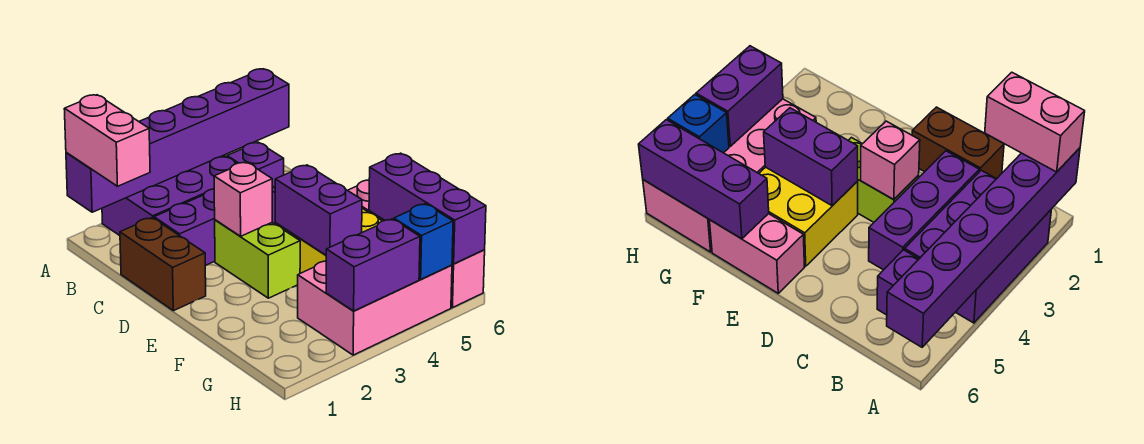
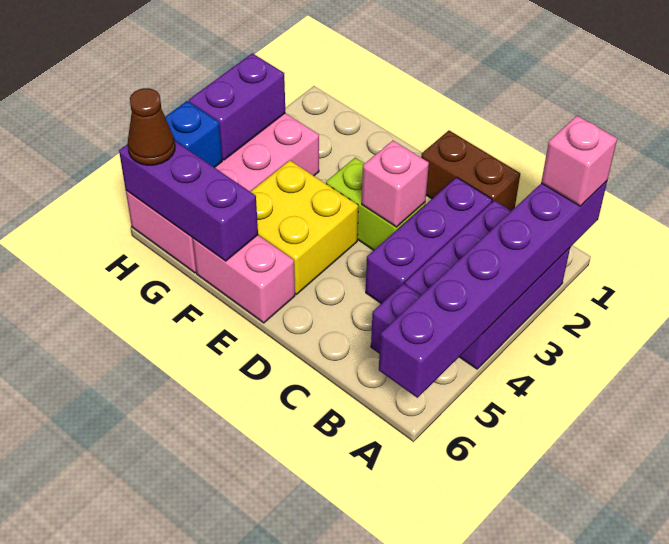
pink 1x2 brick [64,95,150,186] -> pink 1x1 brick [541,116,617,206]
purple 1x2 brick [275,165,362,255] -> none
none -> brown 1x1 cone [128,88,175,165]

